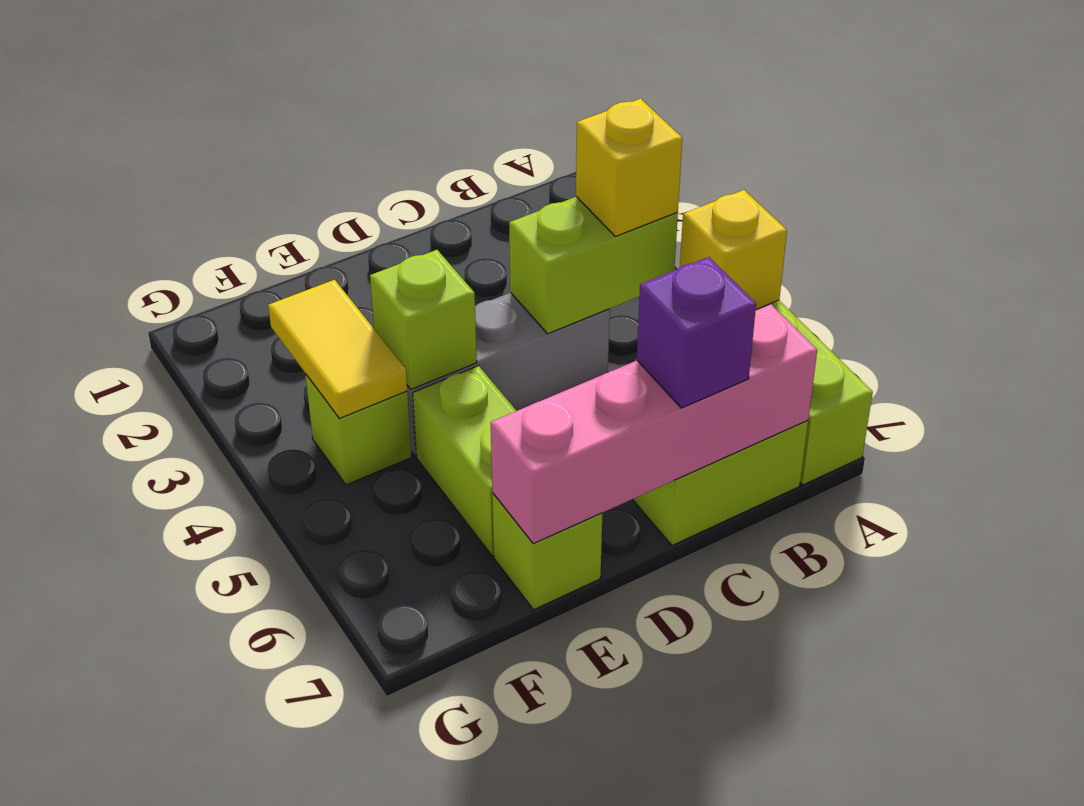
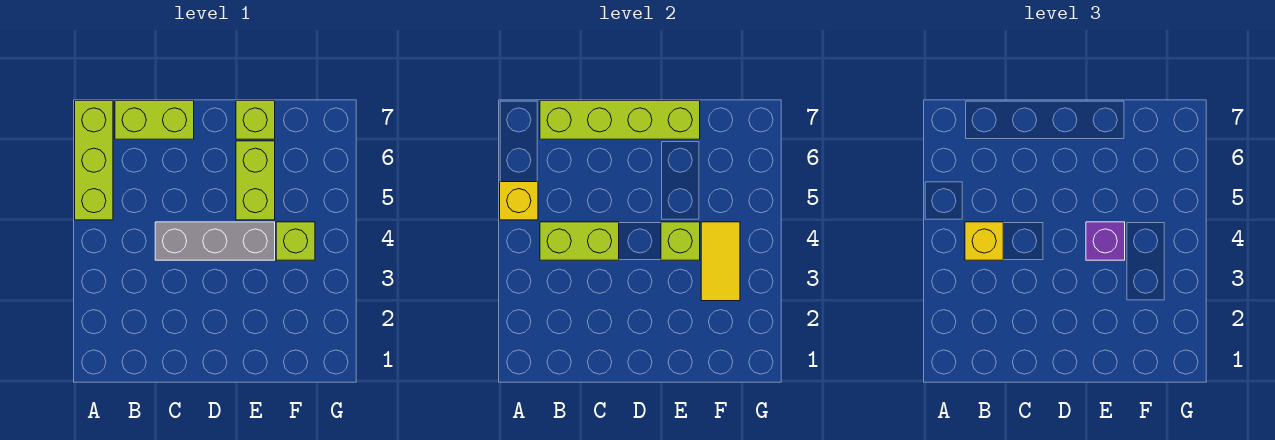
pink 1x4 brick [491,304,817,543] -> lime 1x4 brick [540,101,700,139]
purple 1x1 brick [637,257,756,408] -> purple 1x1 brick moved to [1086,222,1125,260]

